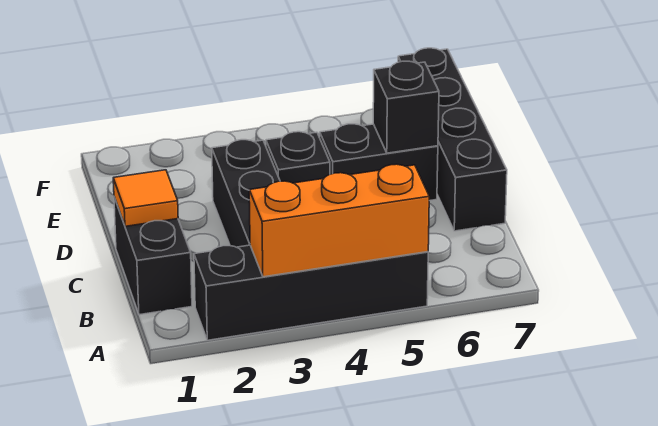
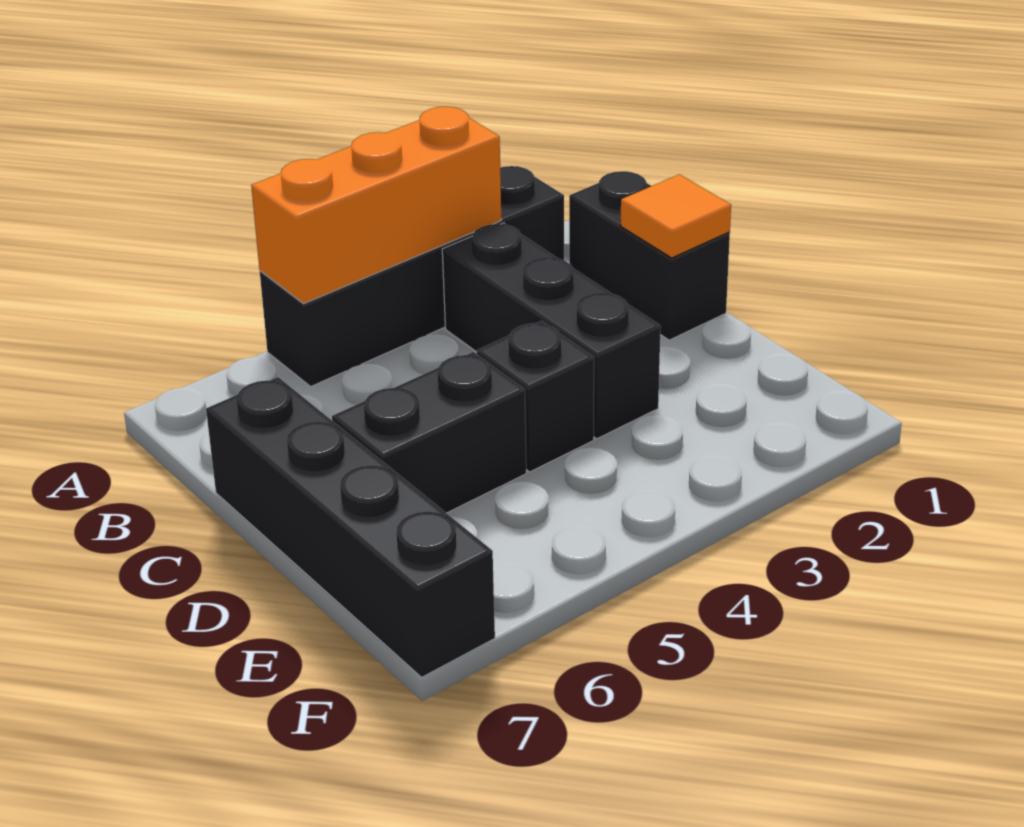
black 1x1 brick [373,61,439,153] -> none

